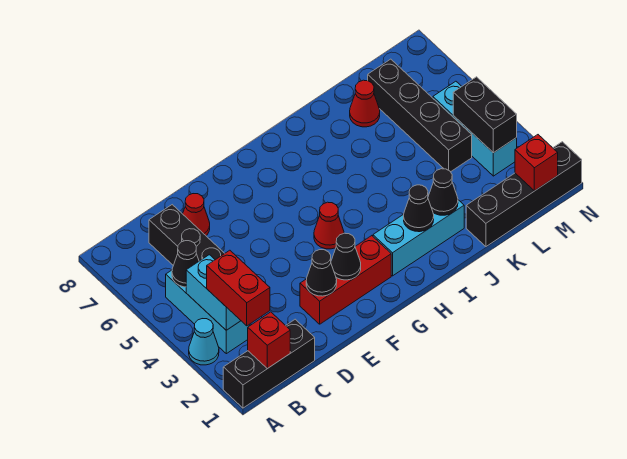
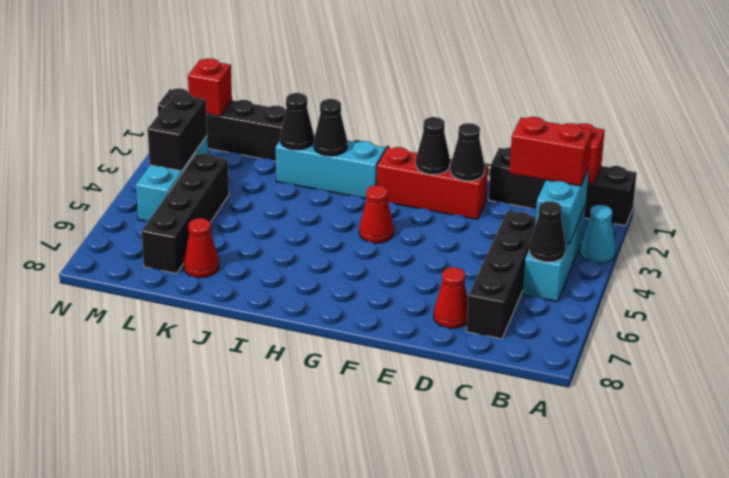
black 1x3 brick [223,319,315,408] -> black 1x4 brick [489,147,637,226]
red 1x2 brick [207,250,270,326] -> red 1x2 brick turned to [510,117,592,186]

